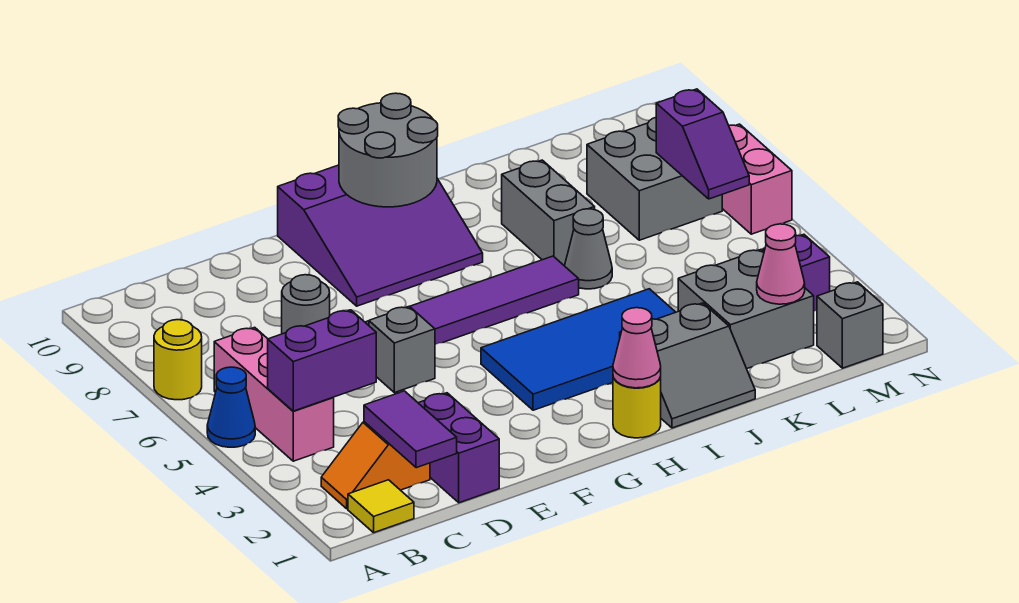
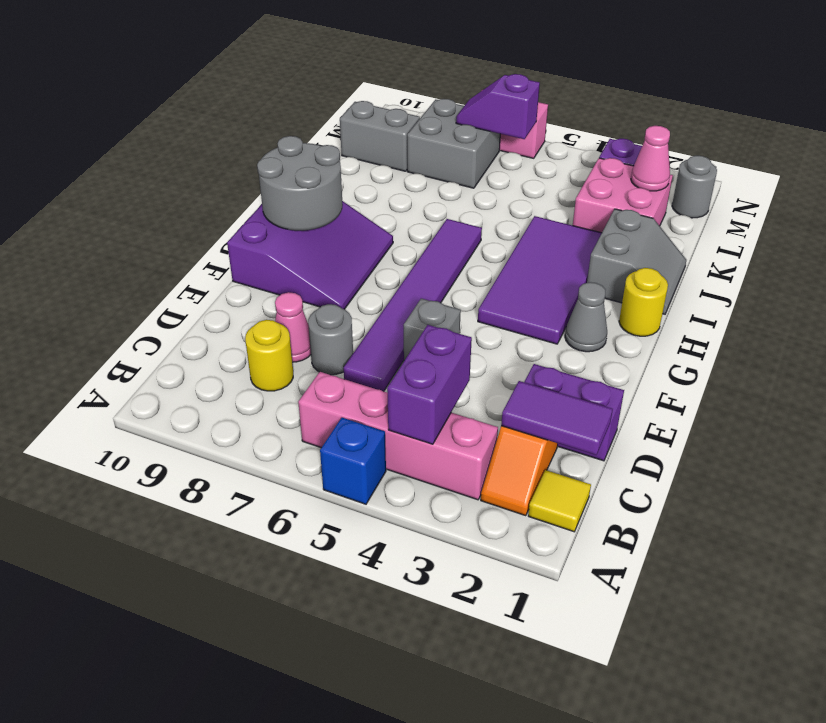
blue 1x1 cone [207,367,255,447] -> blue 1x1 brick [320,418,386,504]
yellow 1x1 round brick [154,320,202,400] -> yellow 1x1 round brick moved to [245,320,293,391]
pink 1x3 brick [214,327,334,461] -> pink 1x4 brick [298,372,498,500]
blue 2x4 tile [481,289,676,410] -> purple 2x4 tile [478,216,602,344]
pink 1x1 cone [613,308,661,388] -> pink 1x1 cone moved to [275,292,311,362]
grey 1x1 cone [565,209,612,289] -> grey 1x1 cone moved to [565,282,607,352]
grey 1x2 brick [502,160,595,266] -> grey 1x2 brick moved to [340,101,420,171]
grey 2x2 brick [678,249,814,369] -> pink 2x2 brick [573,158,673,233]
grey 1x1 brick [817,282,883,368] -> grey 1x1 round brick [672,156,717,218]
purple 1x2 slope [656,89,749,199] -> purple 1x2 slope turned to [456,74,540,139]

